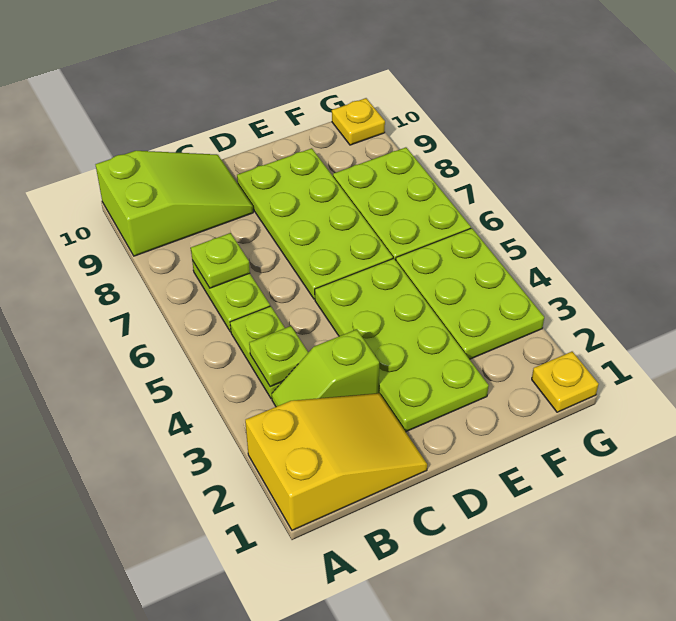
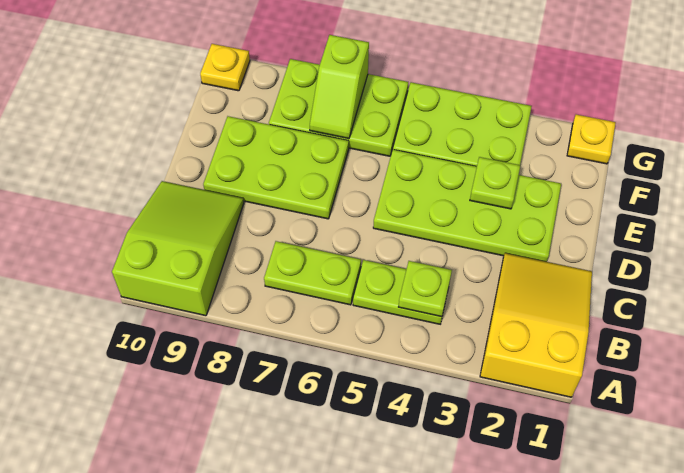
lime 1x2 slope [272,329,379,407] -> lime 1x2 slope moved to [310,35,369,139]
lime 1x1 plate [191,233,250,288] -> lime 1x1 plate moved to [470,157,520,209]
lime 2x4 plate [237,148,393,299] -> lime 2x3 plate [203,116,349,219]

